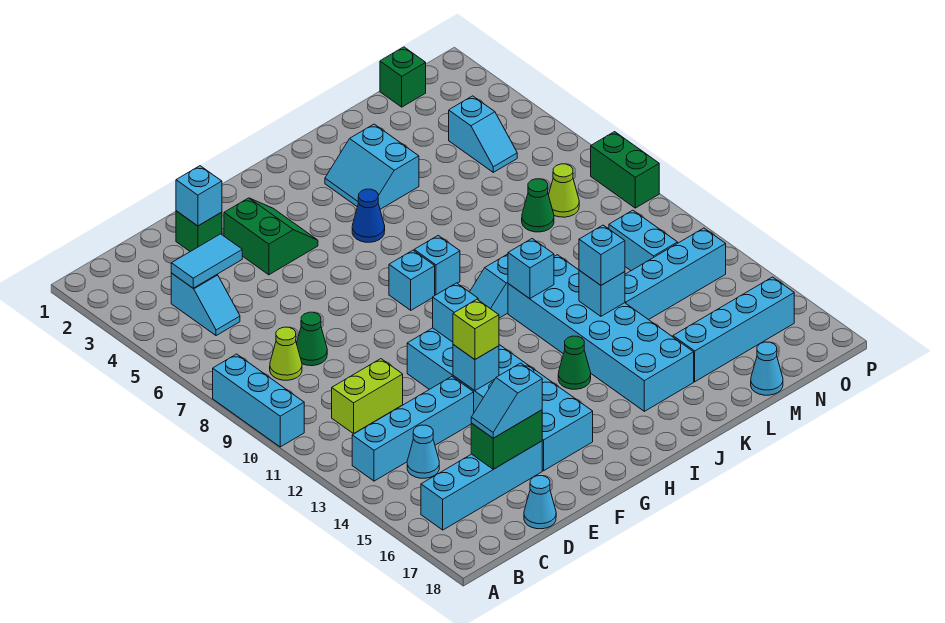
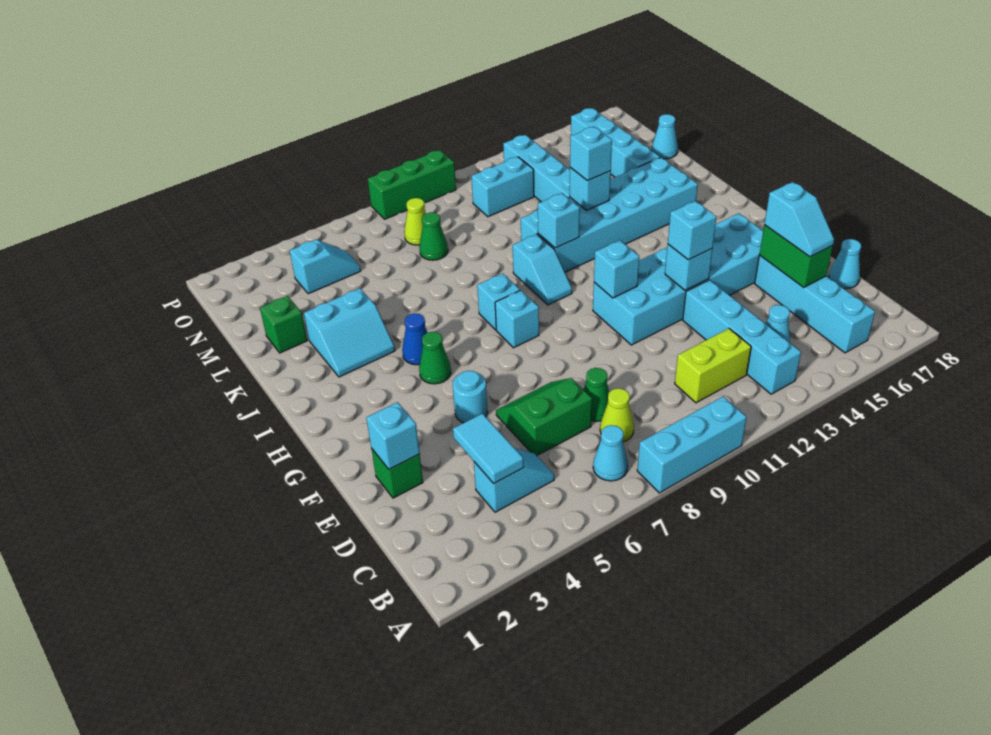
none -> cyan 1x1 cone [593,425,628,481]
lime 1x2 brick [332,359,403,434] -> lime 1x2 brick turned to [675,329,751,403]
green 2x2 slope [224,198,318,275] -> green 2x2 slope moved to [496,378,592,456]
none -> cyan 1x1 round brick [453,371,488,423]
lime 1x1 brick [453,299,499,359] -> cyan 1x1 brick [668,201,716,260]
green 1x1 cone [558,336,591,389] -> green 1x1 cone moved to [419,332,451,384]
green 1x1 brick [380,47,426,107] -> green 1x1 brick moved to [260,296,307,353]
green 1x2 brick [591,132,659,208] -> green 1x3 brick [368,150,456,219]

